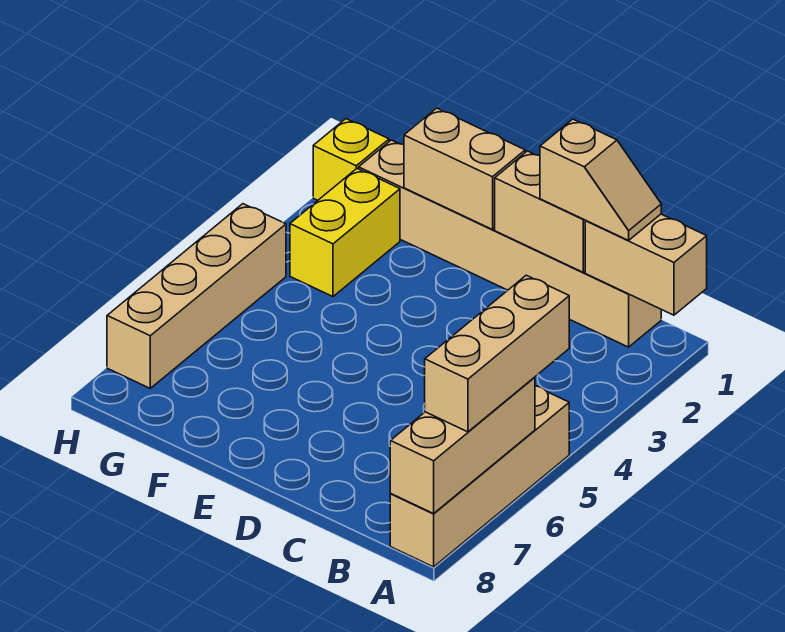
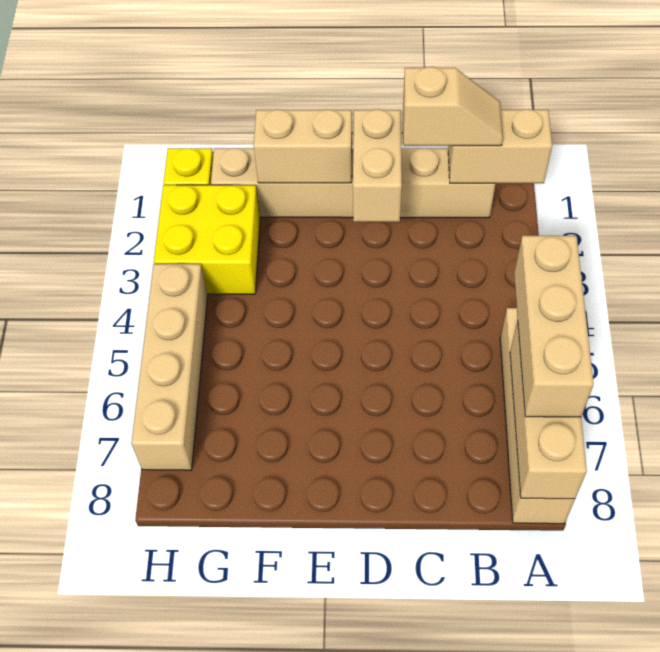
tan 1x2 brick [495,151,586,272] -> tan 1x2 brick turned to [353,109,402,222]
yellow 1x2 brick [290,169,400,297] -> yellow 2x2 brick [154,185,260,294]

